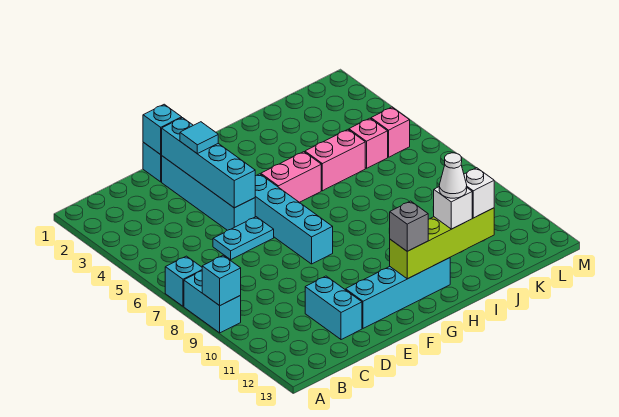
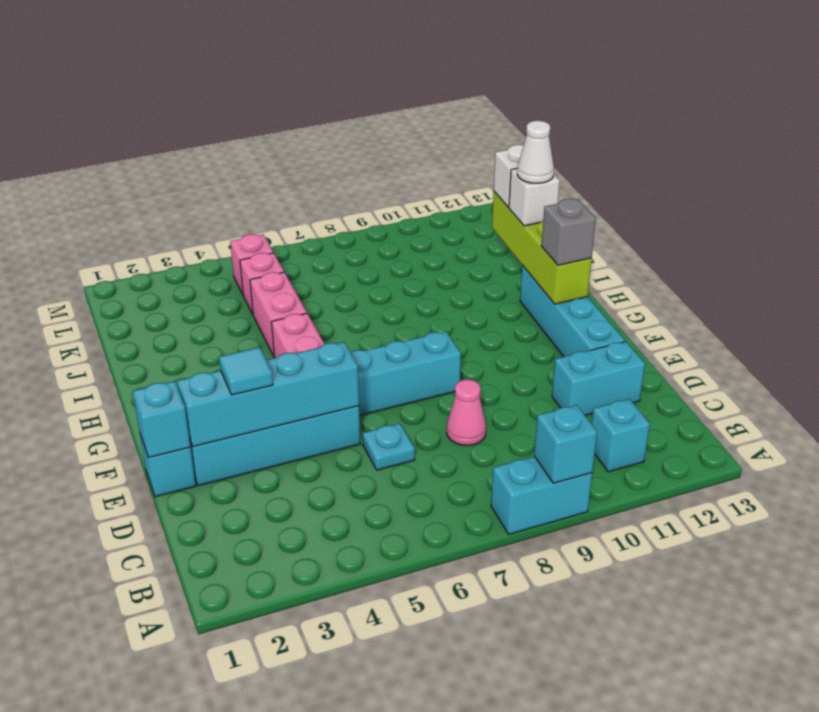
cyan 1x1 brick [165,256,202,306] -> cyan 1x1 brick moved to [592,399,650,472]
cyan 1x2 plate [213,217,274,259] -> cyan 1x1 plate [362,423,415,470]
none -> pink 1x1 cone [447,380,486,446]

